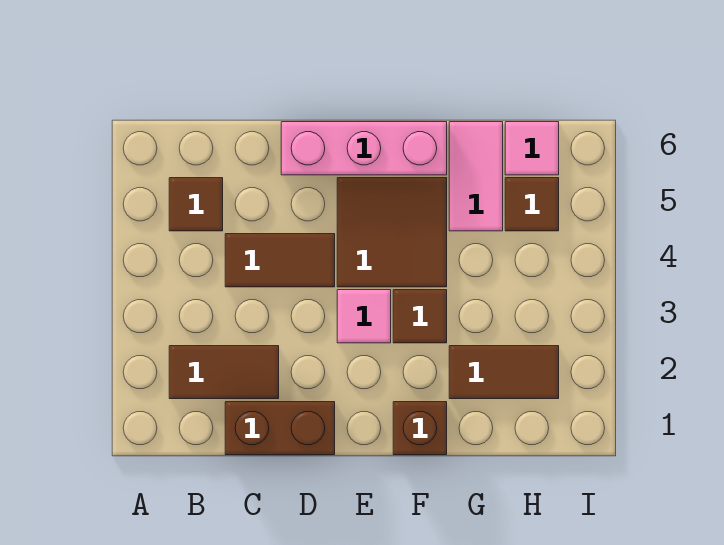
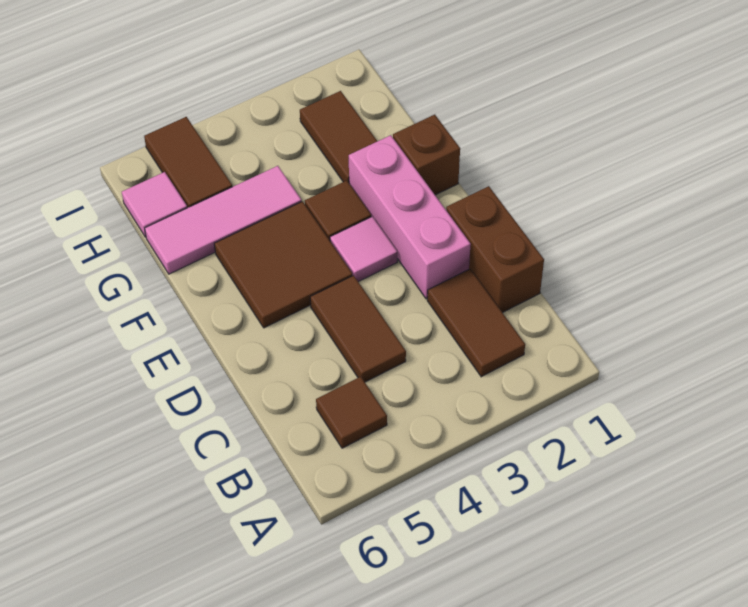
pink 1x3 brick [281,122,447,175] -> pink 1x3 brick moved to [349,135,471,299]
pink 1x2 tile [449,122,503,231] -> pink 1x3 tile [145,166,302,274]
brown 1x1 tile [505,178,559,231] -> brown 1x2 tile [144,117,232,208]

